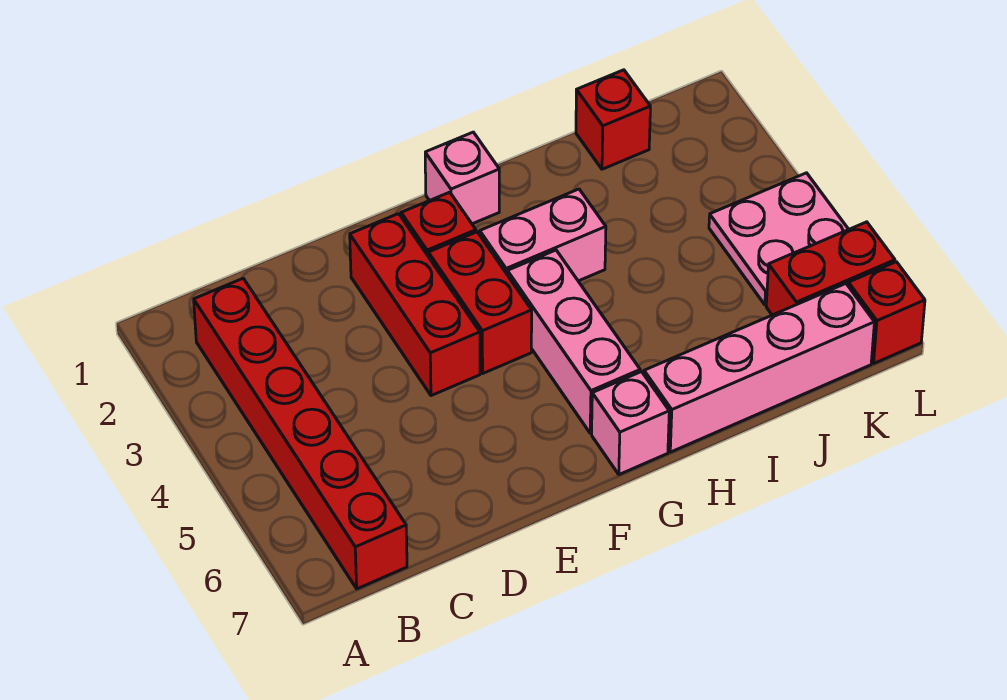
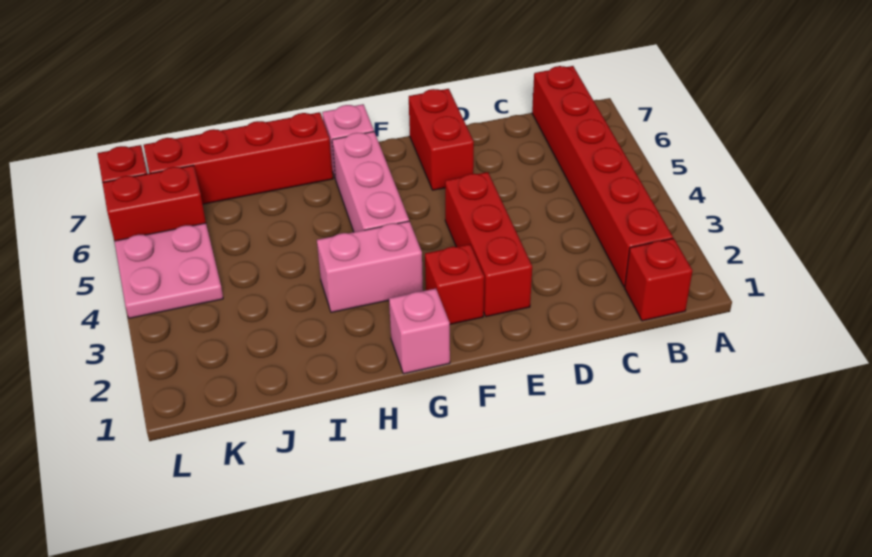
red 1x2 brick [428,232,532,373] -> red 1x2 brick moved to [409,89,474,190]
pink 1x4 brick [644,284,874,452] -> red 1x4 brick [144,112,333,204]
red 1x1 brick [576,70,650,169] -> red 1x1 brick moved to [625,238,693,321]

